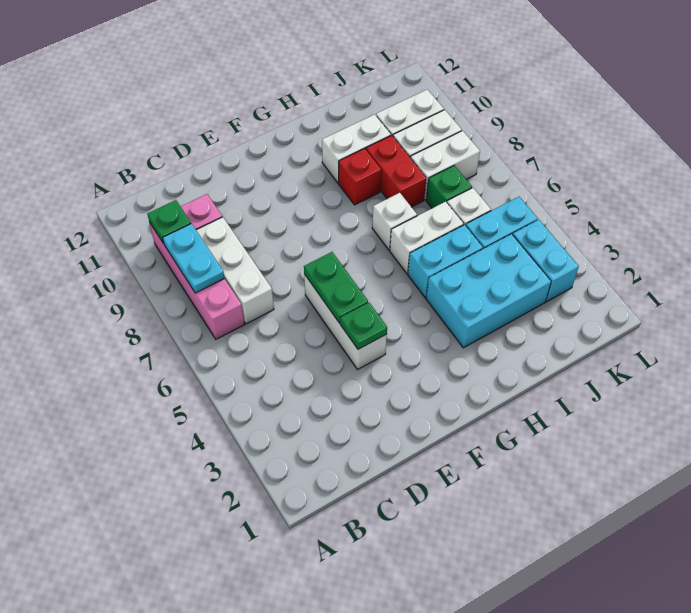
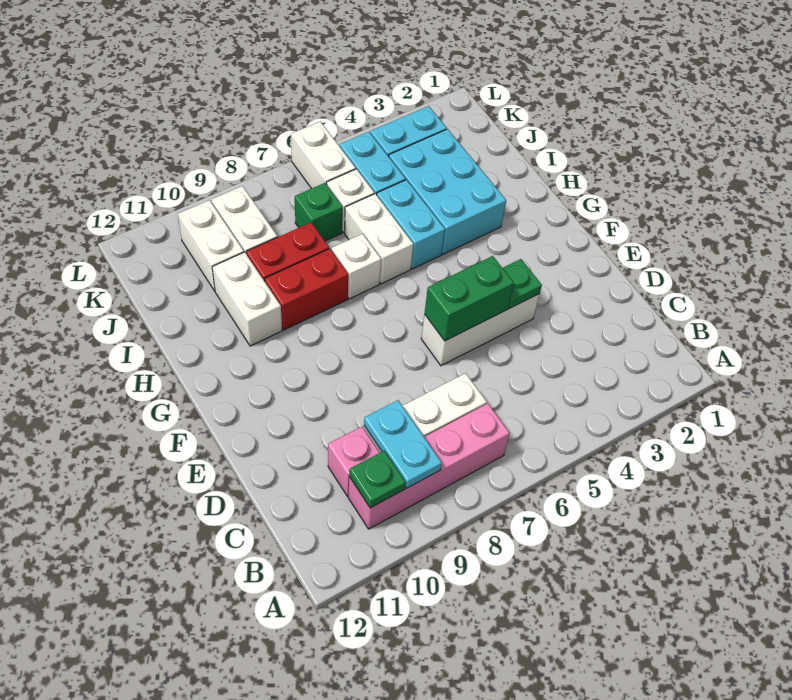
cyan 1x2 plate [163,224,225,293] -> cyan 1x2 plate turned to [364,400,442,488]
green 1x2 plate [304,252,368,323] -> green 1x2 brick [425,256,514,341]
red 1x1 brick [339,148,381,205] -> red 1x2 brick [265,249,348,330]
white 1x2 brick [411,131,480,200] -> white 1x2 brick moved to [291,122,356,189]

